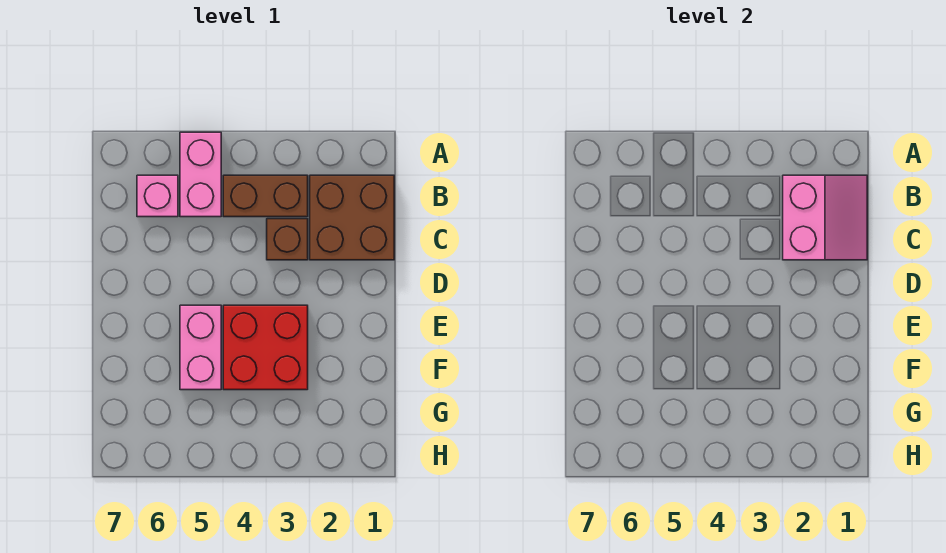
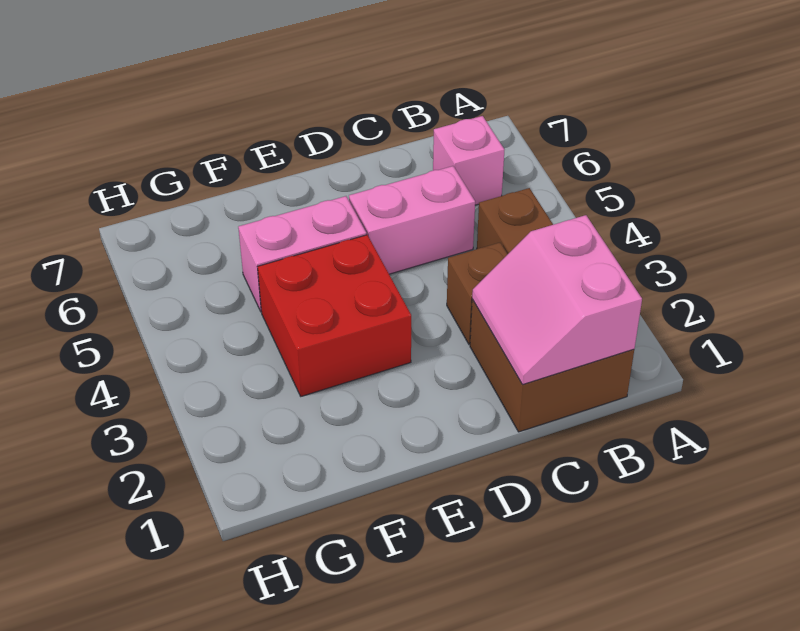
pink 1x2 brick [180,132,221,217] -> pink 1x2 brick moved to [349,166,475,274]
pink 2x2 slope [783,175,867,260] -> pink 2x2 slope turned to [472,215,642,385]

